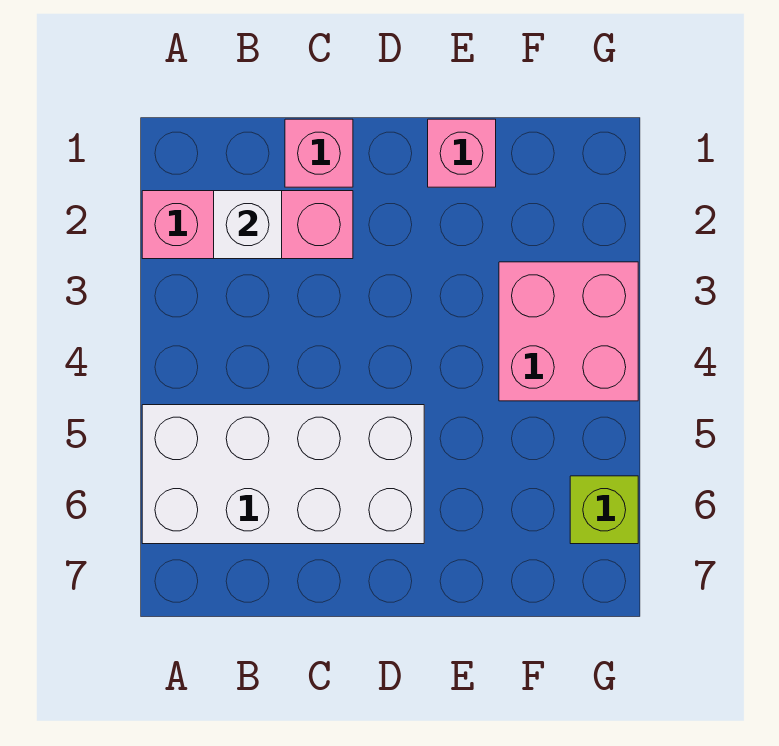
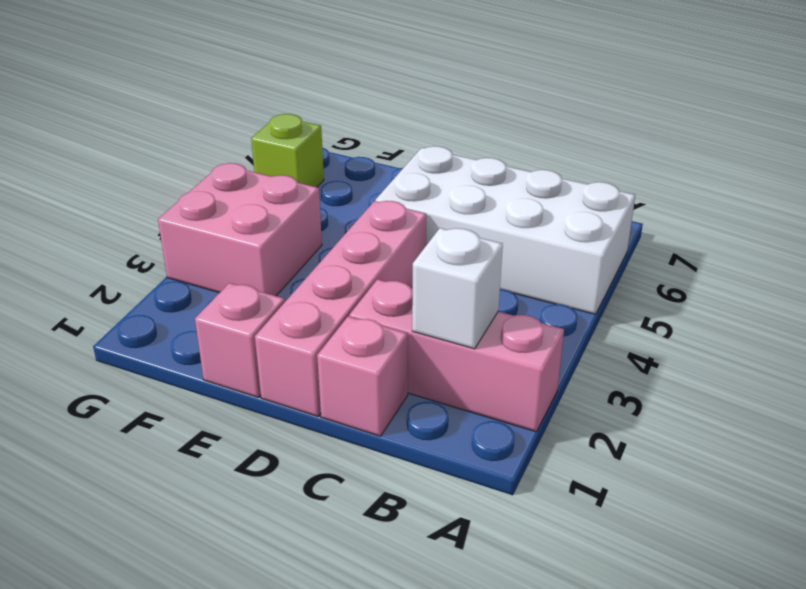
none -> pink 1x4 brick [255,201,426,416]

